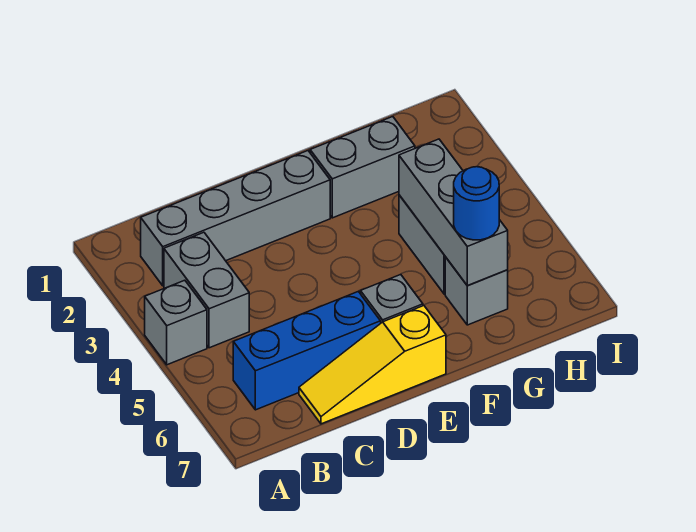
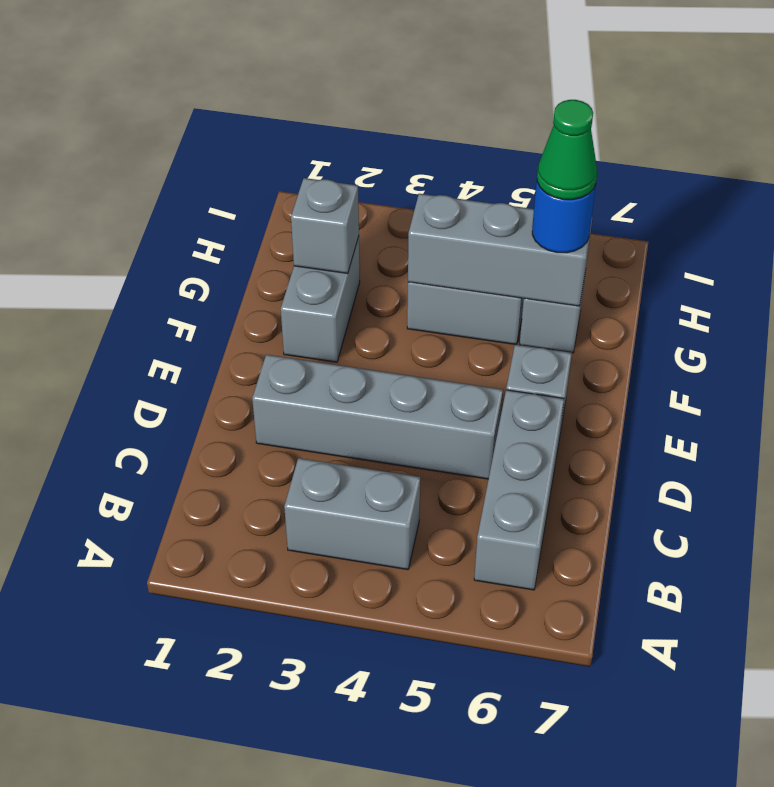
grey 1x1 brick [145,280,207,365] -> grey 1x1 brick moved to [291,178,359,274]
grey 1x4 brick [141,151,330,286] -> grey 1x4 brick turned to [252,354,503,479]
blue 1x3 brick [233,291,381,410] -> grey 1x3 brick [474,390,564,590]
yellow 1x3 slope [299,306,446,424] -> none
none -> green 1x1 cone [537,100,597,200]

